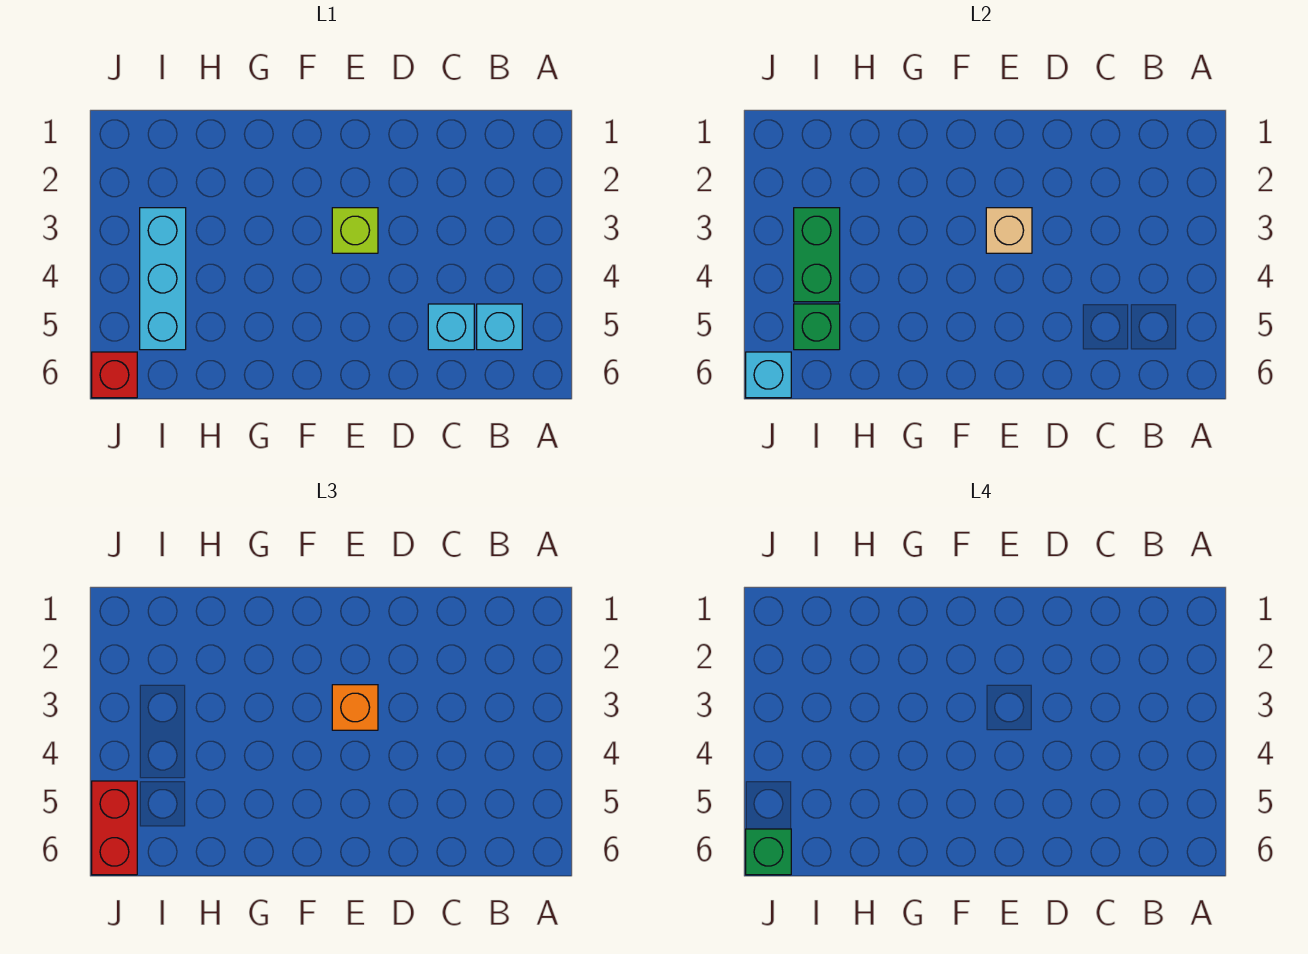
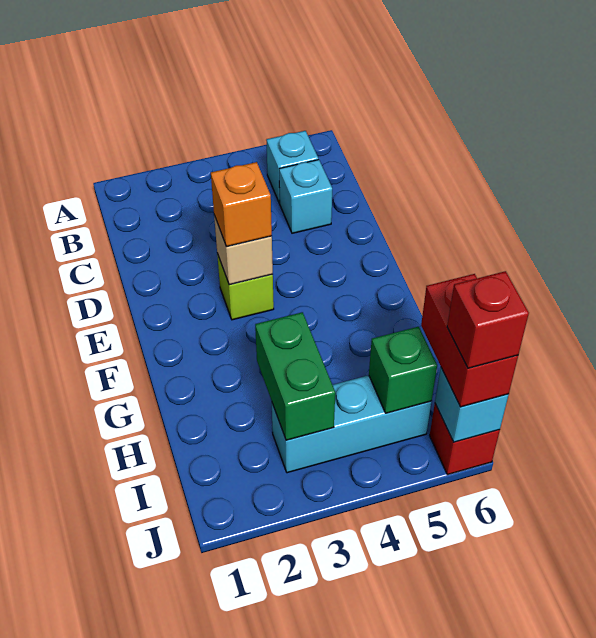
green 1x2 brick [794,208,840,302] -> green 1x2 brick turned to [255,312,335,440]
red 1x2 brick [92,781,137,875] -> red 1x2 brick turned to [421,274,518,407]
green 1x1 brick [746,829,791,875] -> red 1x1 brick [447,271,529,368]

